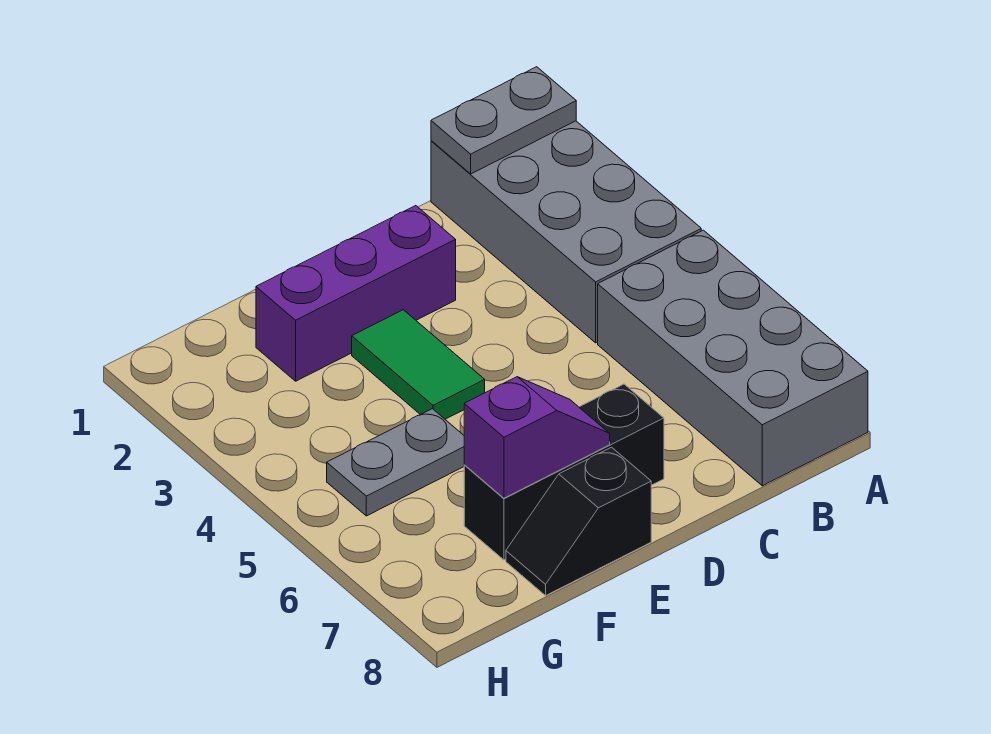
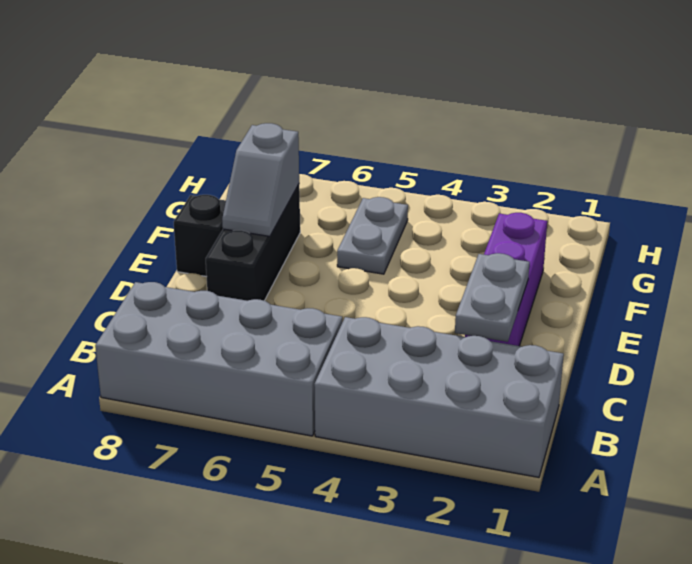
grey 1x2 plate [431,67,576,174] -> grey 1x2 plate moved to [455,253,530,342]
green 1x2 tile [352,310,485,419] -> none
purple 1x2 slope [464,377,610,498] -> grey 1x2 slope [222,123,299,236]

